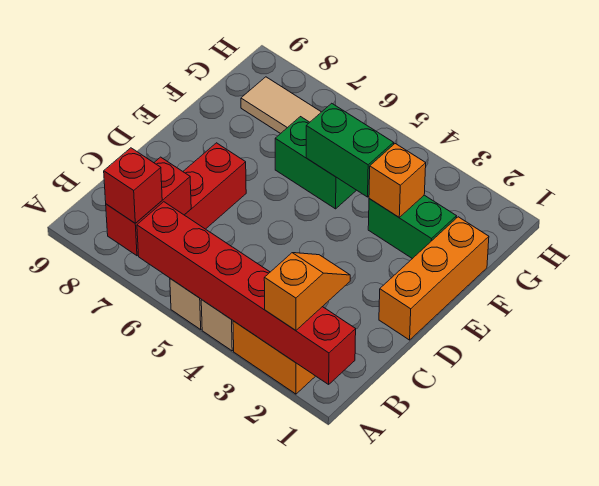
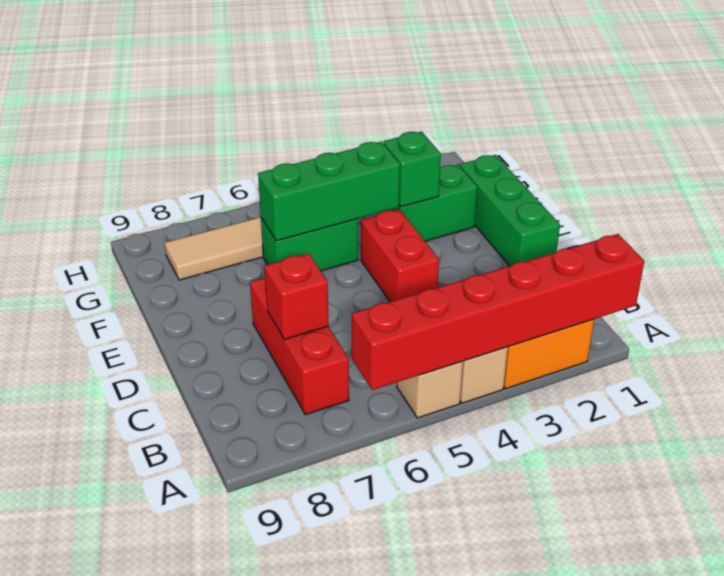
orange 1x2 slope [264,253,350,331] -> none
red 1x2 brick [106,157,191,256] -> red 1x2 brick moved to [361,209,439,302]
red 1x1 brick [104,148,162,223] -> red 1x1 brick moved to [265,253,329,339]
orange 1x3 brick [379,217,489,340] -> green 1x3 brick [460,155,560,266]
orange 1x1 brick [369,144,426,217] -> green 1x1 brick [384,132,441,207]
green 1x2 brick [306,103,394,197] -> green 1x3 brick [258,142,400,241]

